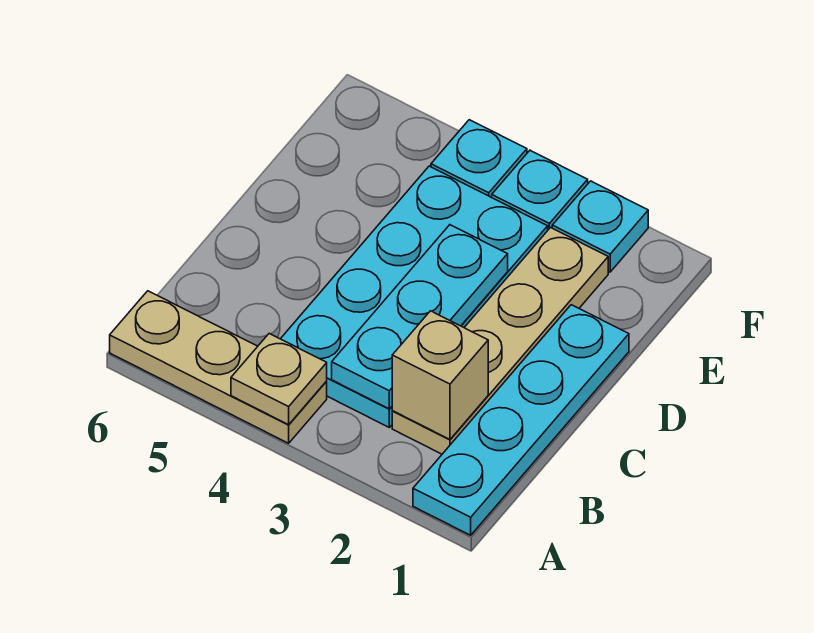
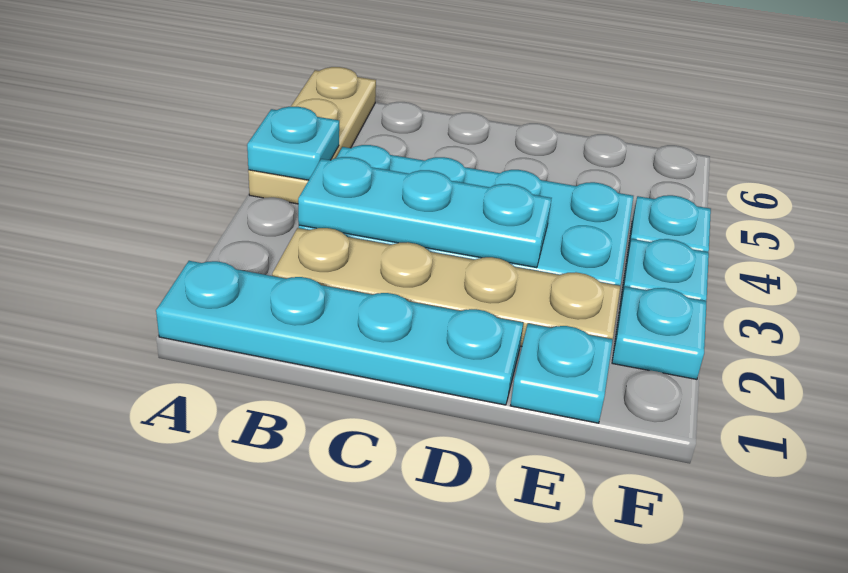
tan 1x1 plate [231,334,327,425] -> cyan 1x1 plate [247,107,339,180]
tan 1x1 brick [392,311,488,439] -> none
none -> cyan 1x1 plate [510,324,613,423]

